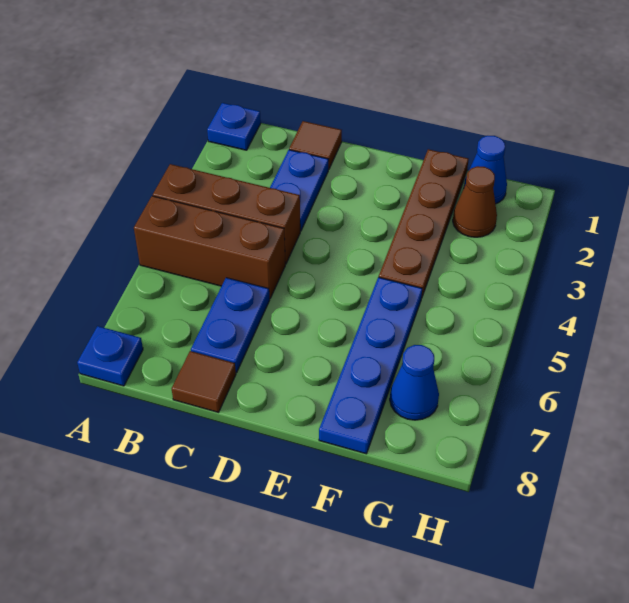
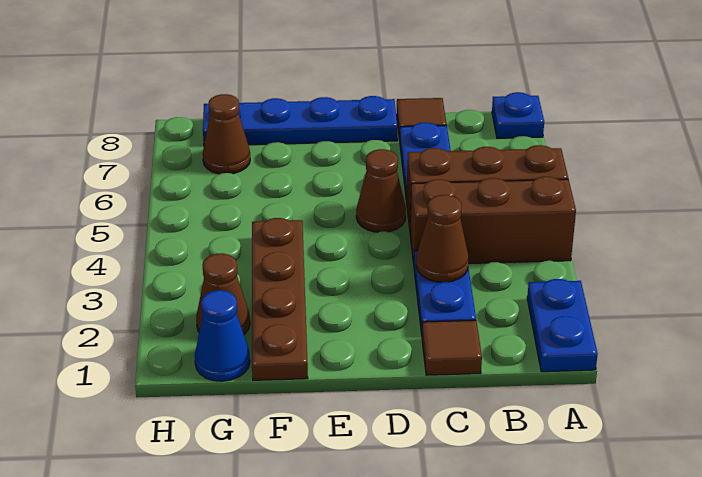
blue 1x1 plate [207,103,261,150] -> blue 1x2 plate [527,279,598,372]
none -> brown 1x1 cone [416,195,469,282]
none -> brown 1x1 cone [356,149,406,232]
blue 1x4 plate [319,277,422,454] -> blue 1x4 plate turned to [203,96,398,145]
blue 1x1 cone [390,345,439,420] -> brown 1x1 cone [203,94,250,174]

